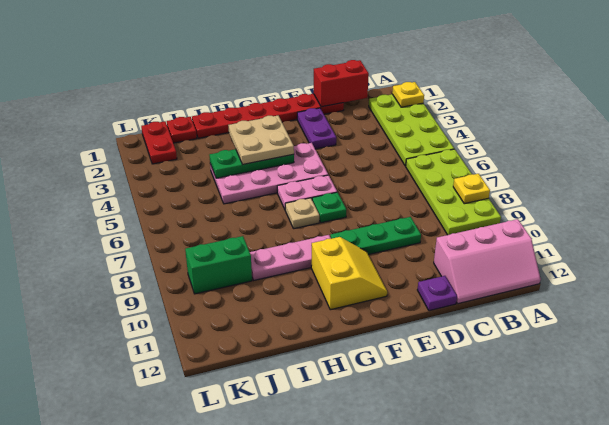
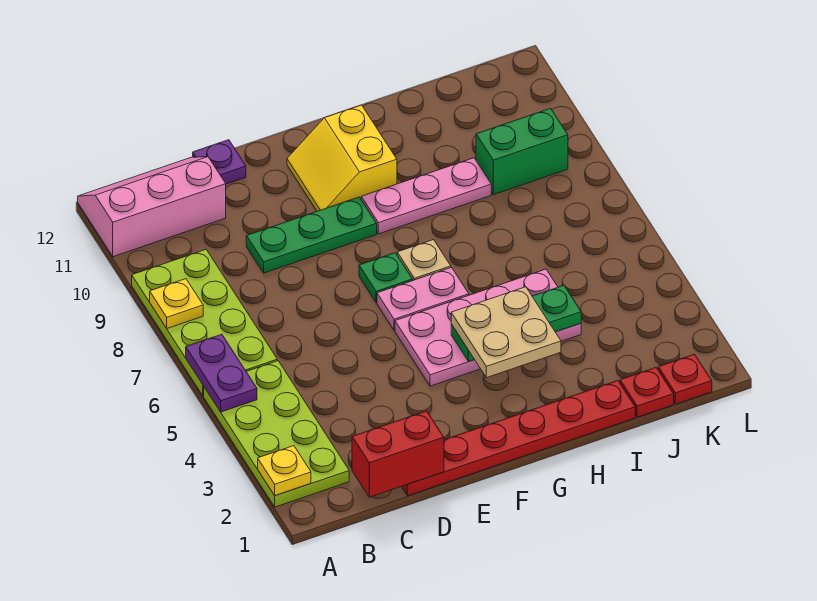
purple 1x2 plate [297,108,336,149] -> purple 1x2 plate moved to [186,334,257,412]
red 1x2 plate [141,121,177,164] -> red 1x1 plate [658,354,712,404]

